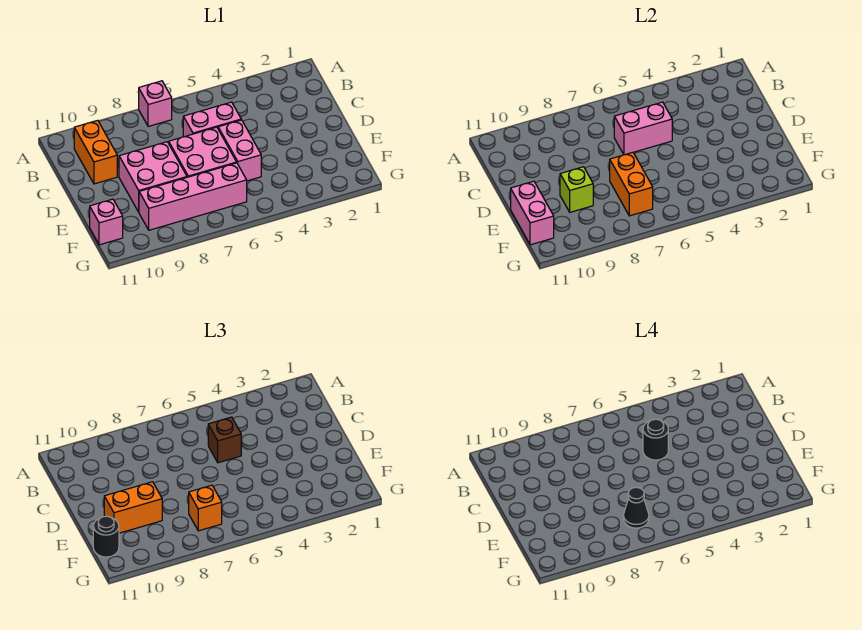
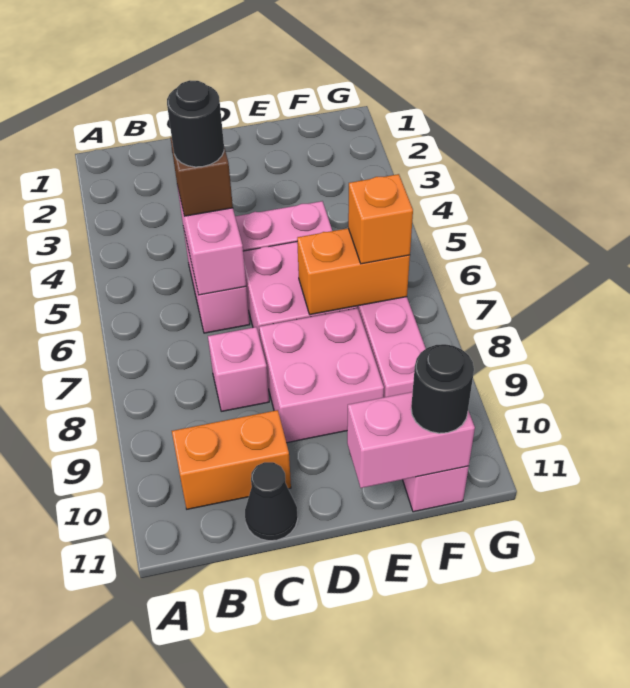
pink 1x1 brick [139,81,172,127] -> pink 1x1 brick moved to [208,327,269,411]
lime 1x1 brick [560,167,593,212] -> none
orange 1x2 brick [104,482,162,533] -> none
black 1x1 cone [624,487,649,528] -> black 1x1 cone moved to [245,462,298,541]

